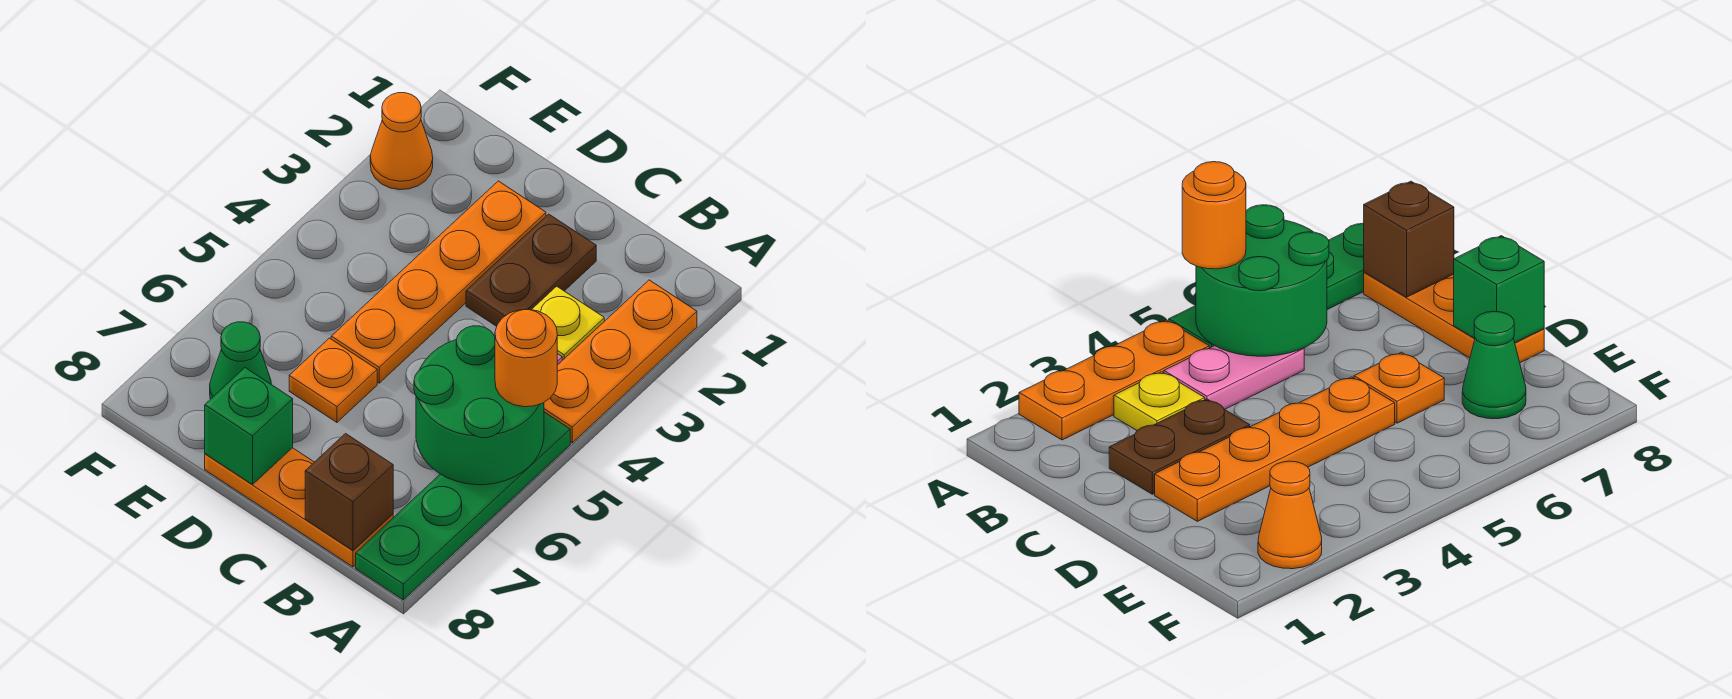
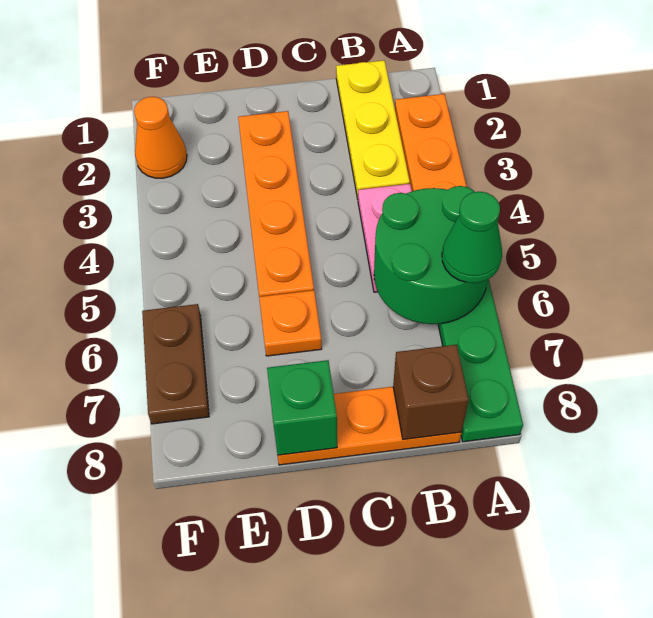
orange 1x1 round brick [495,309,557,407] -> none
yellow 1x1 plate [532,286,604,360] -> yellow 1x3 plate [336,60,410,199]
brown 1x2 plate [466,214,596,326] -> brown 1x2 plate moved to [142,304,209,424]
green 1x1 cone [210,322,271,399] -> green 1x1 cone moved to [442,192,502,283]

